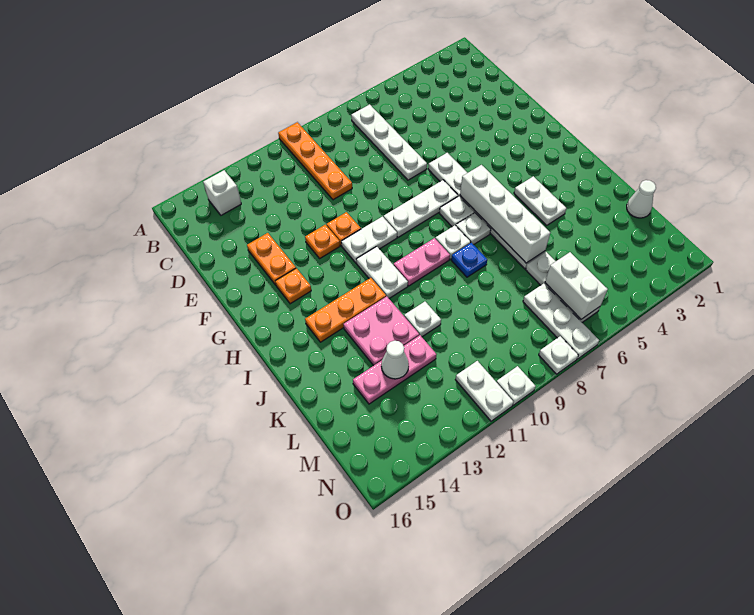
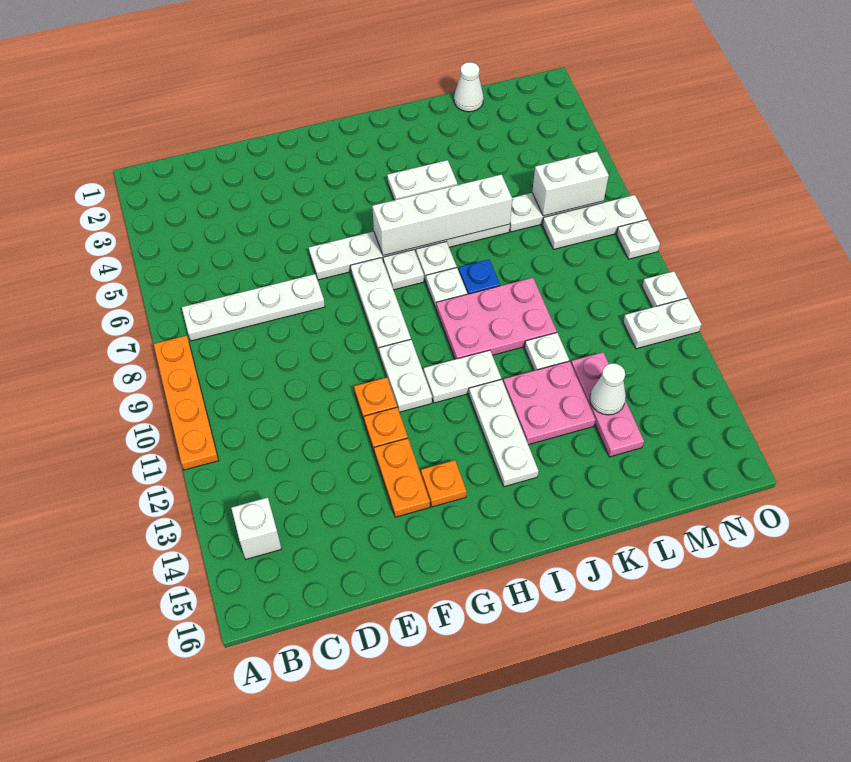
orange 1x4 plate [278,122,352,200] -> orange 1x4 plate turned to [154,335,219,470]
orange 1x2 plate [247,233,296,285] -> orange 1x2 plate turned to [374,438,430,517]
pink 1x2 plate [394,238,450,286] -> pink 2x3 plate [436,278,557,359]
orange 1x3 plate [305,278,386,342] -> white 1x3 plate [469,379,538,487]

